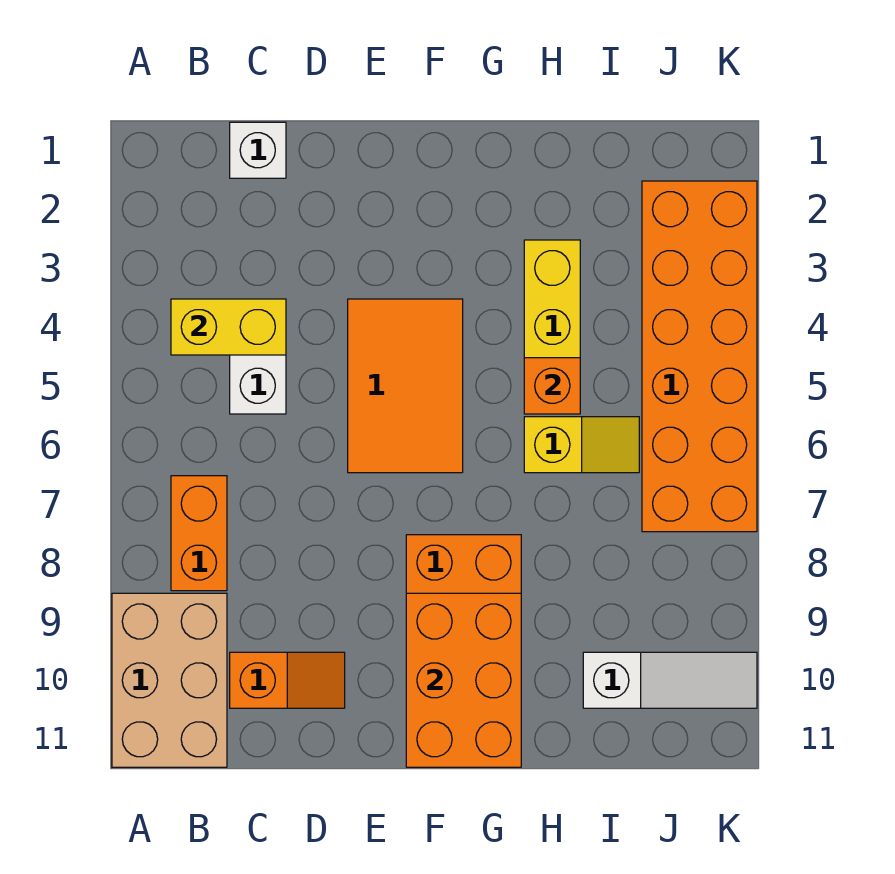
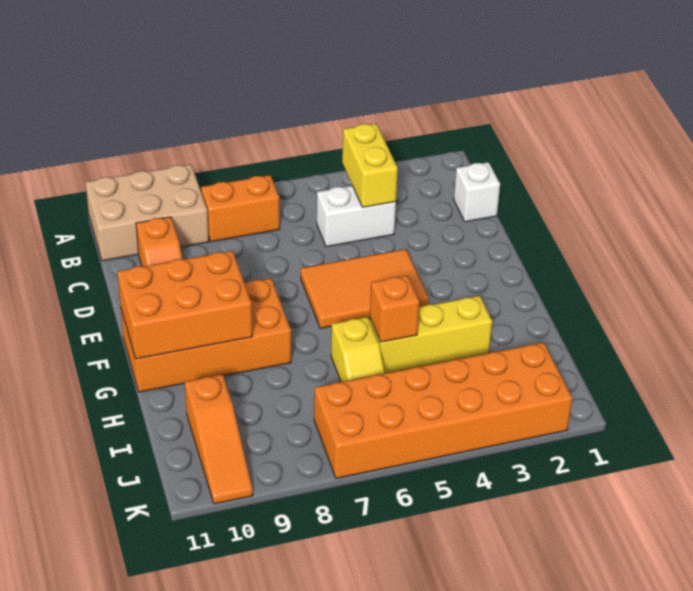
white 1x3 slope [583,652,757,708] -> orange 1x3 slope [185,374,253,504]

